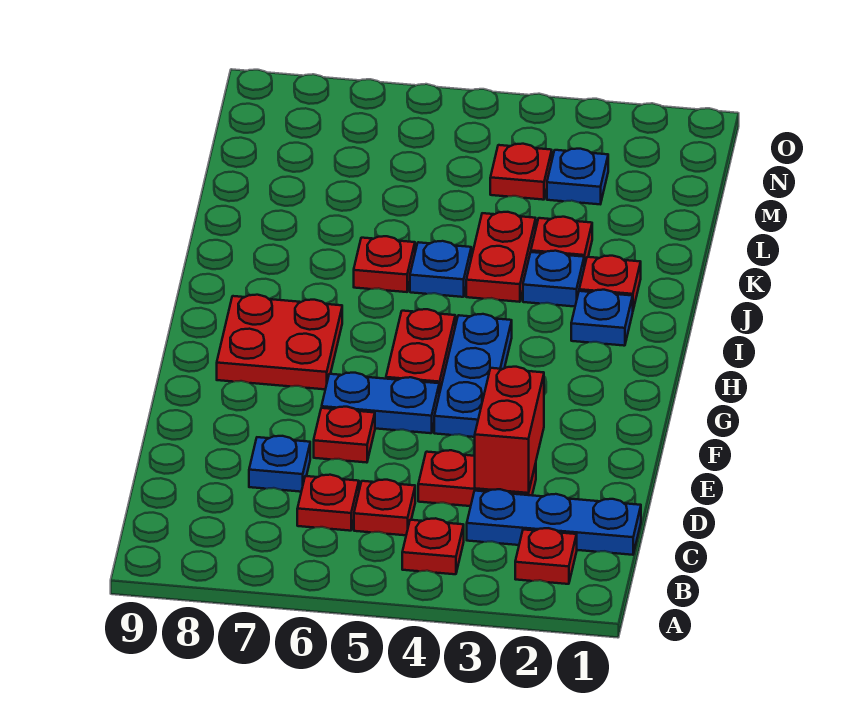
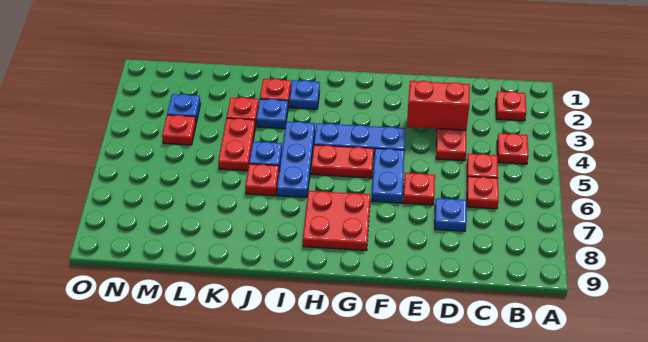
blue 1x3 plate [467,489,641,555] -> blue 1x3 plate moved to [277,122,315,198]
red 1x2 plate [466,212,536,302] -> red 1x2 plate turned to [218,118,255,171]

